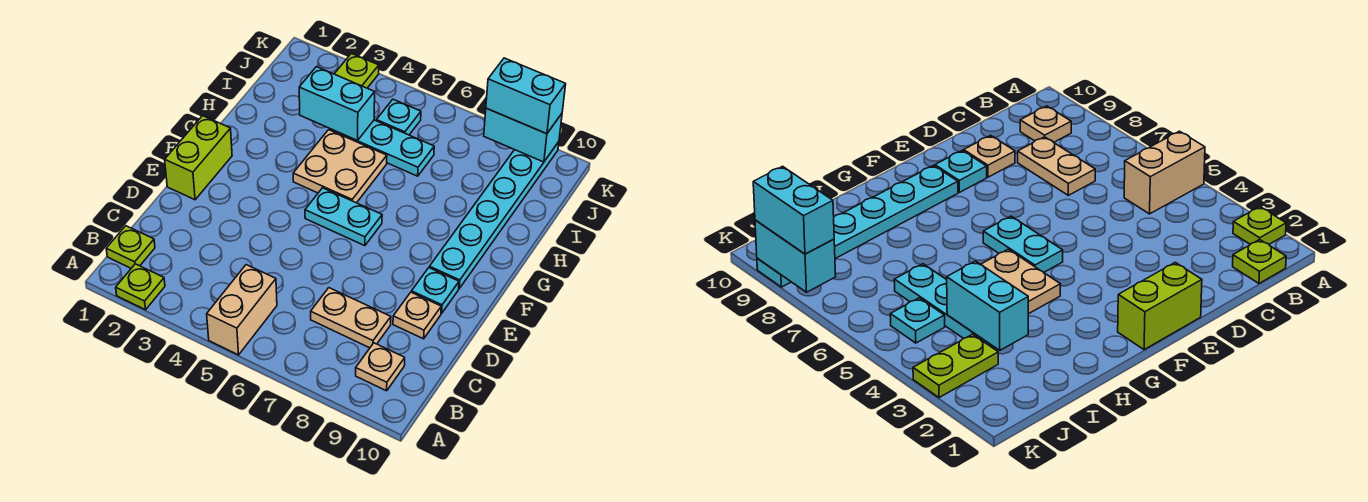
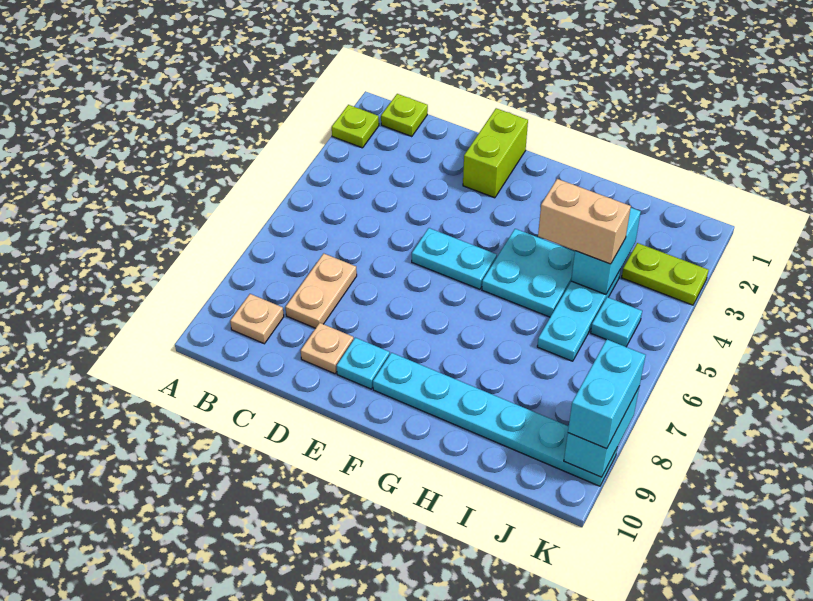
tan 1x2 brick [207,265,277,355] -> tan 1x2 brick moved to [538,179,631,264]
lime 1x2 brick [165,116,232,200] -> lime 1x2 brick turned to [463,108,528,198]
cyan 1x2 plate [305,188,382,246] -> cyan 1x2 plate turned to [412,228,497,289]
tan 2x2 plate [293,130,387,203] -> cyan 2x2 plate [482,229,575,317]

